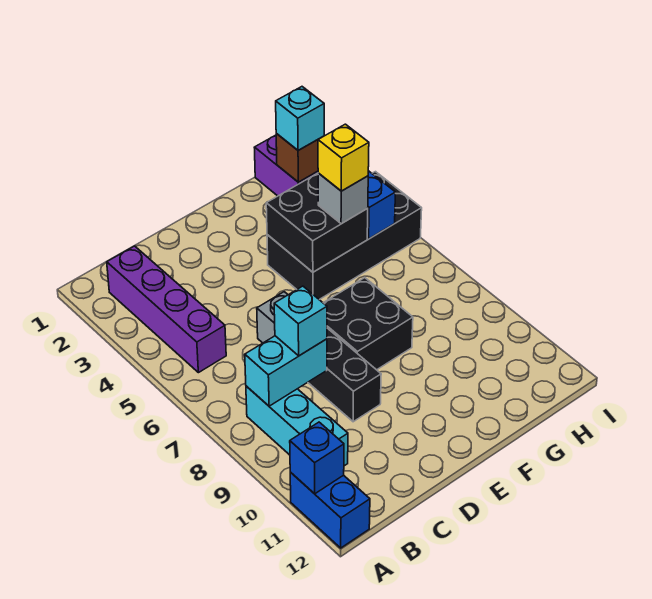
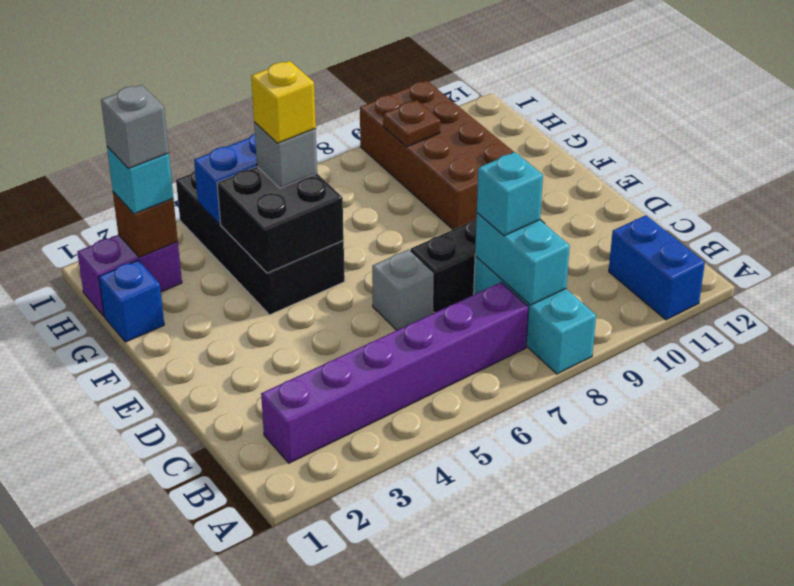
blue 1x2 brick [290,472,370,548] -> blue 1x2 brick turned to [609,215,705,320]
blue 1x1 brick [290,422,344,494] -> blue 1x1 brick moved to [99,260,164,342]
purple 1x4 brick [107,246,226,373] -> purple 1x6 brick [261,282,529,463]
cyan 1x3 brick [246,386,348,466] -> cyan 1x3 brick turned to [474,256,596,374]
black 2x2 brick [324,278,413,370] -> none
none -> brown 2x4 brick [360,81,514,230]
none -> grey 1x1 brick [101,85,169,169]
none -> brown 1x1 plate [383,100,440,147]

